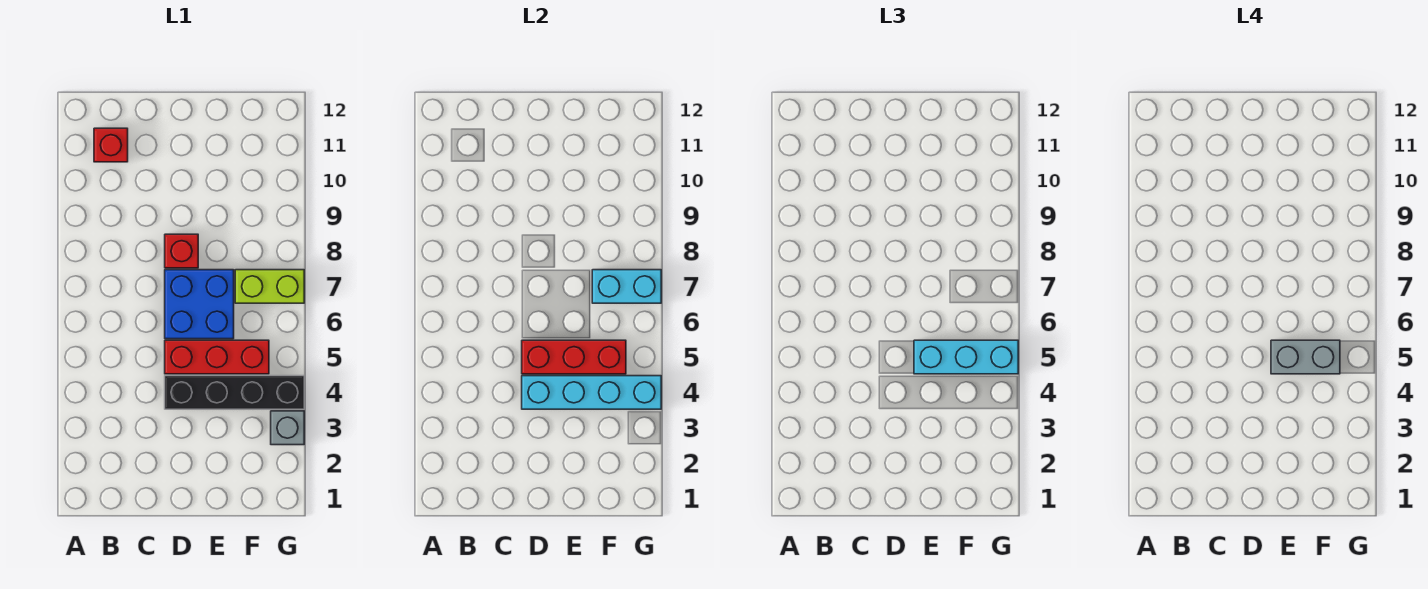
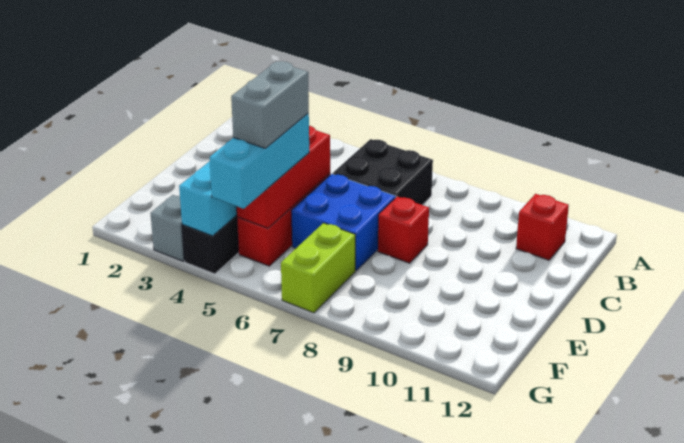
none -> black 2x2 brick [333,139,433,205]
cyan 1x2 brick [592,270,661,303] -> none

